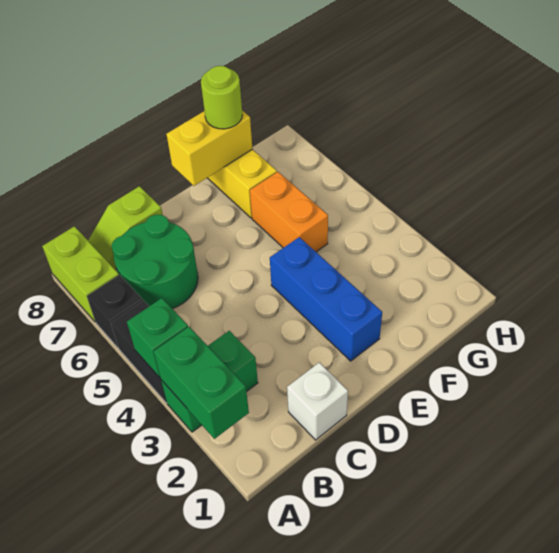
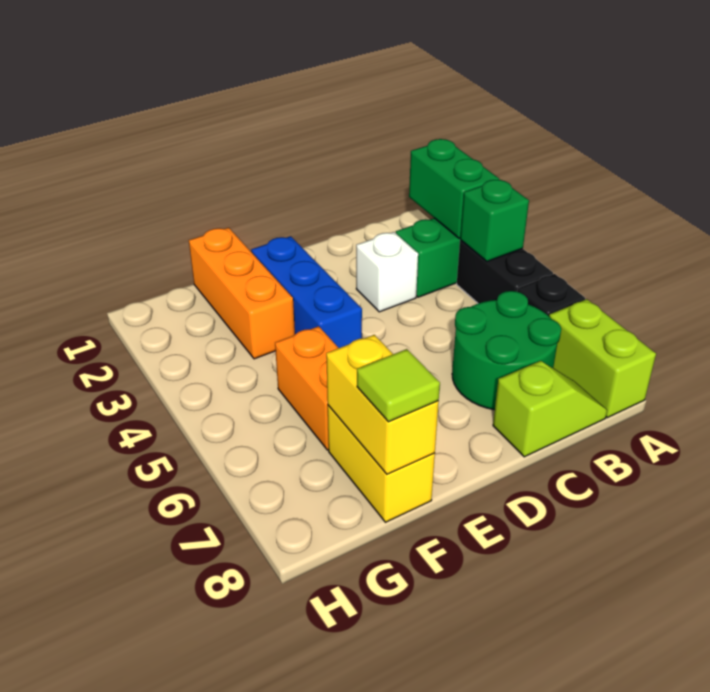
white 1x1 brick [287,362,348,440] -> white 1x1 brick moved to [356,232,418,312]
yellow 1x2 brick [166,111,252,186] -> yellow 1x2 brick turned to [326,335,439,474]
none -> orange 1x3 brick [189,228,295,359]
lime 1x1 round brick [201,66,242,129] -> lime 1x1 tile [357,349,440,422]

